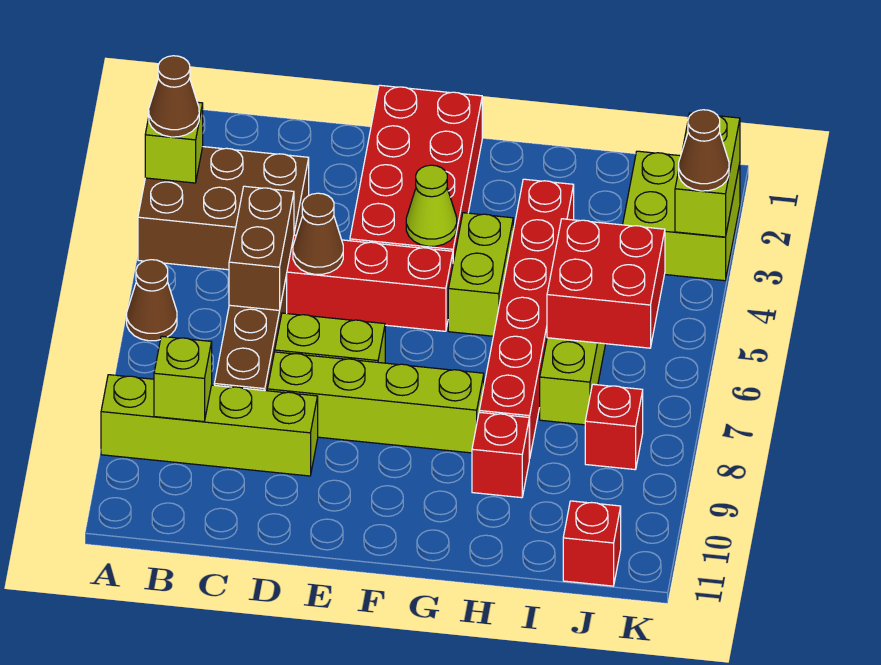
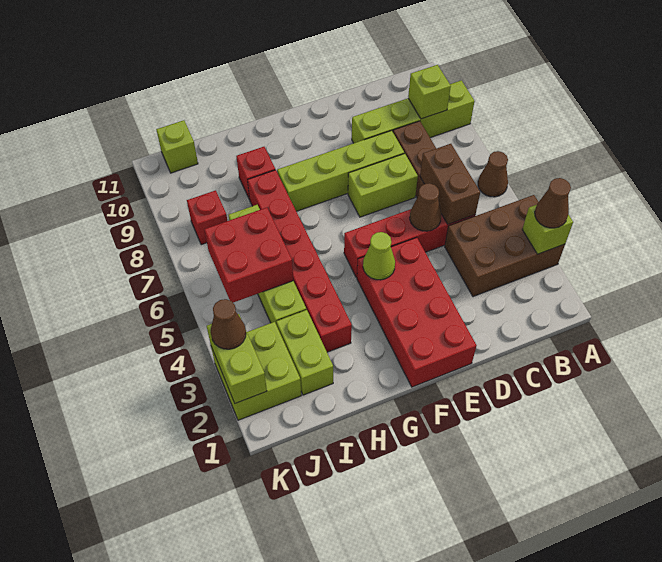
lime 1x2 brick [448,213,513,336] -> lime 1x2 brick moved to [276,310,333,395]
red 1x1 brick [563,501,621,586] -> lime 1x1 brick [156,120,198,173]

